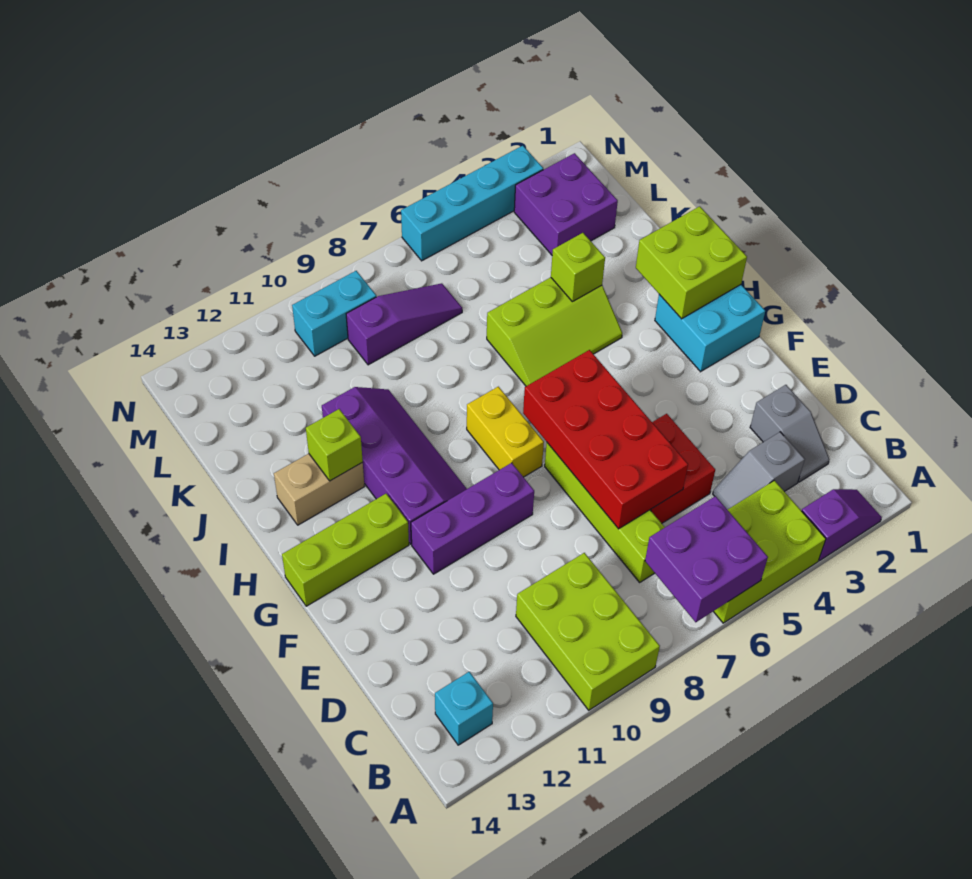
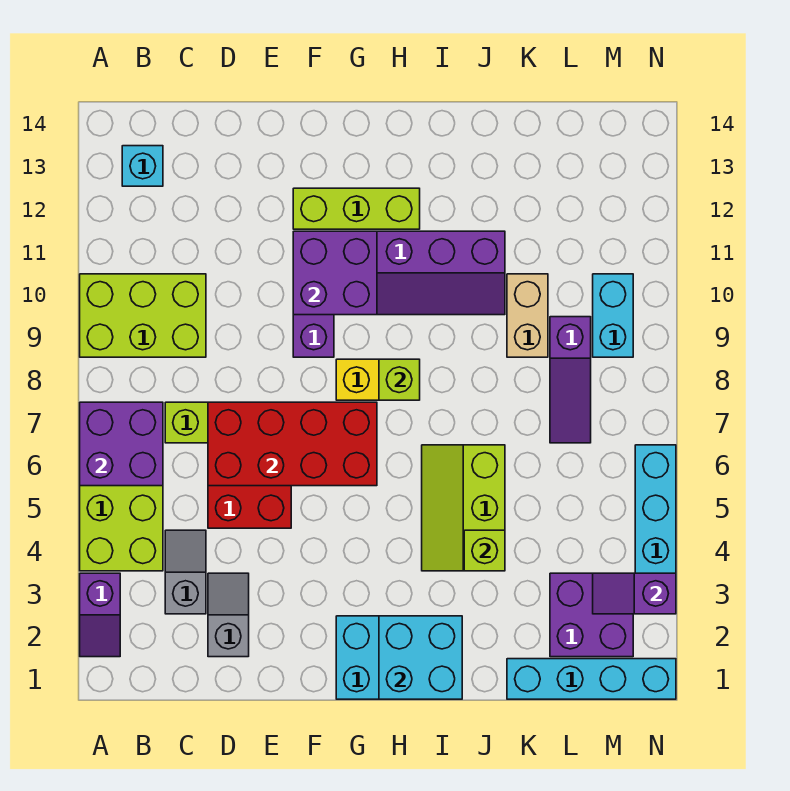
grey 1x2 slope [750,385,830,482] -> grey 1x2 slope turned to [208,573,249,657]
none -> purple 2x2 brick [293,231,377,315]
lime 1x3 brick [282,494,409,606] -> lime 1x3 brick turned to [293,188,420,229]
lime 2x2 brick [636,206,747,319] -> cyan 2x2 brick [379,616,462,699]
tan 1x2 brick [274,454,364,525] -> tan 1x2 brick moved to [507,274,548,357]
lime 1x1 brick [306,409,363,481] -> lime 1x1 brick moved to [379,359,420,400]
none -> cyan 1x4 brick [507,659,676,699]
none -> purple 1x2 slope [593,573,676,614]

